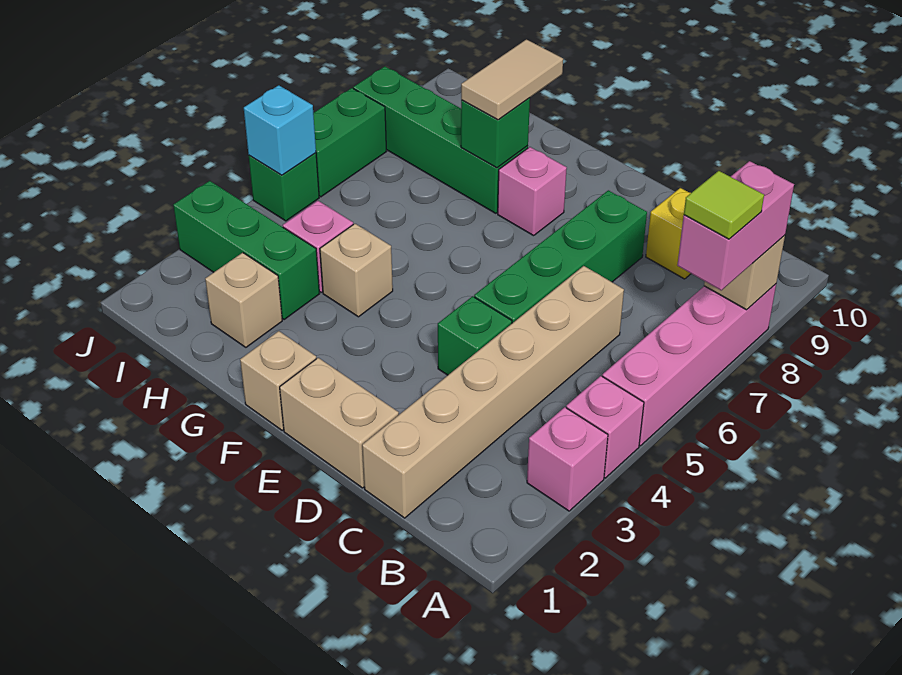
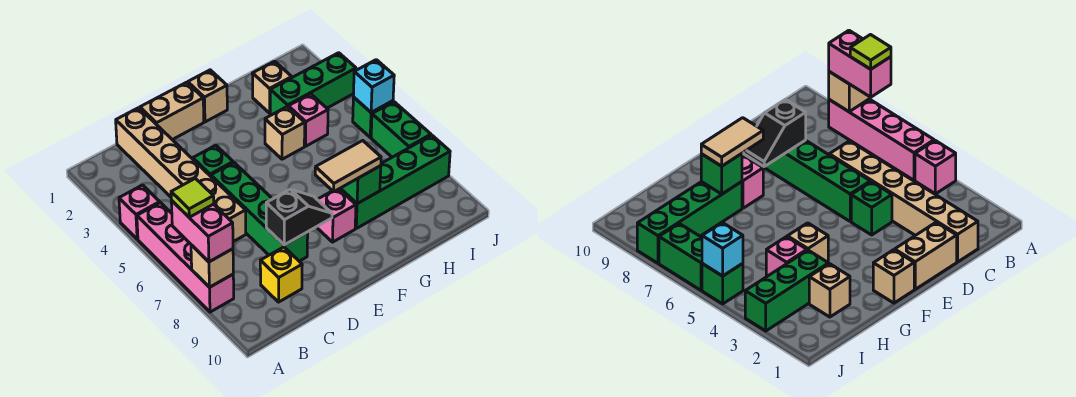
pink 1x1 brick [527,407,608,511] -> none
none -> black 1x2 slope [266,189,332,245]
tan 1x2 tile [461,39,563,120] -> tan 1x2 tile turned to [315,141,381,192]

